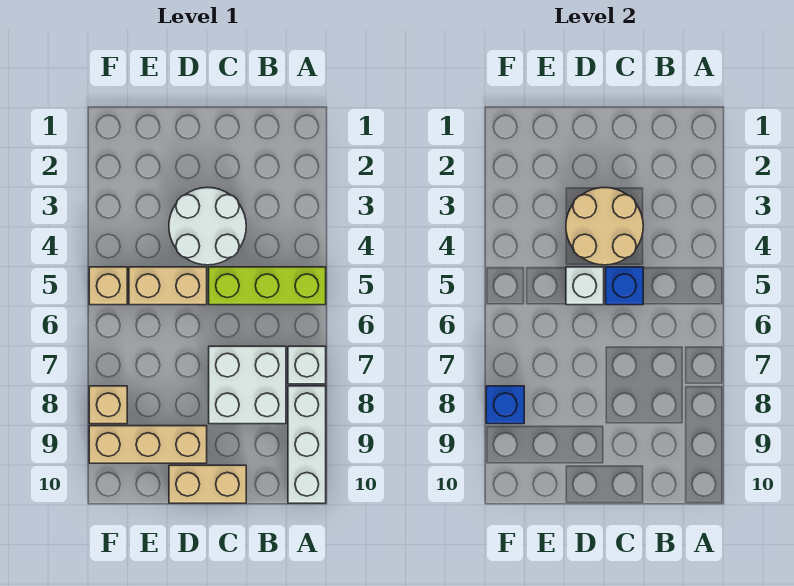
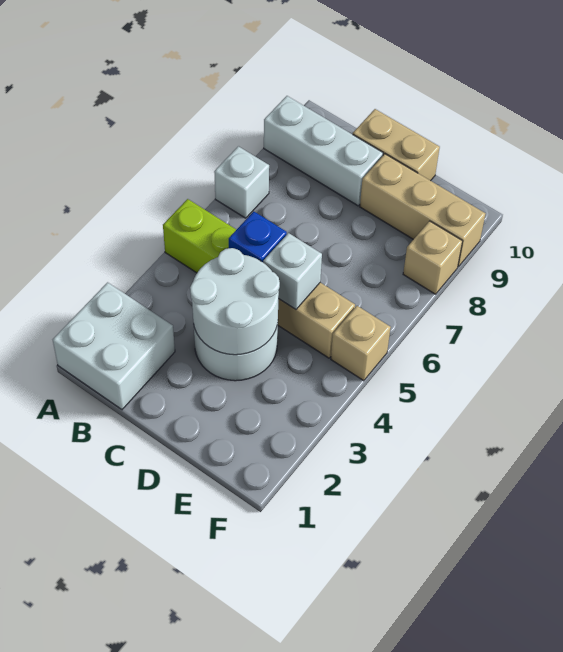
white 1x3 brick [288,386,326,503] -> white 1x3 brick turned to [264,96,383,206]
white 2x2 brick [209,346,286,424] -> white 2x2 brick moved to [53,282,175,409]
tan 2x2 round brick [566,187,643,265] -> white 2x2 round brick [190,248,280,355]
blue 1x1 brick [486,386,524,424] -> none

